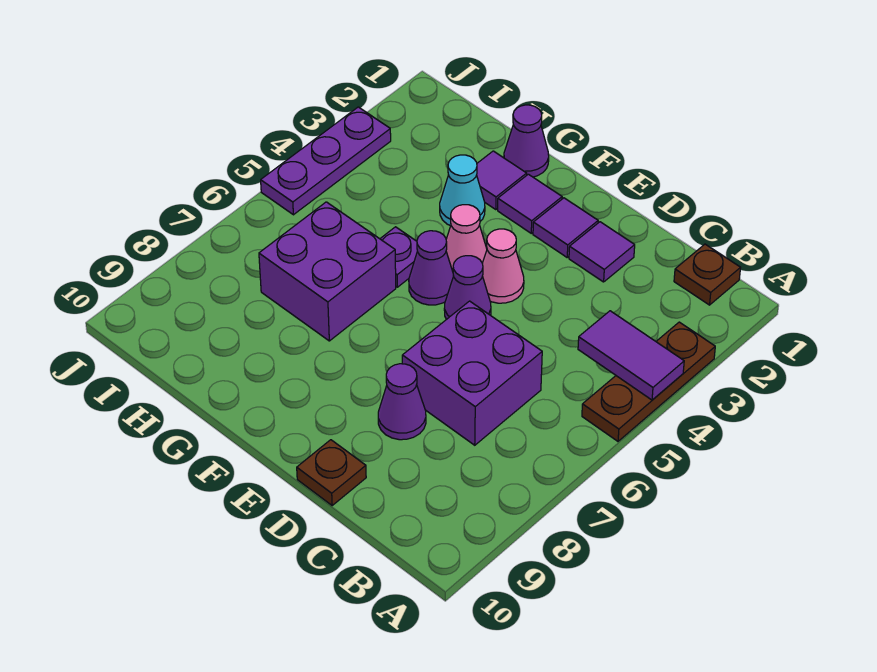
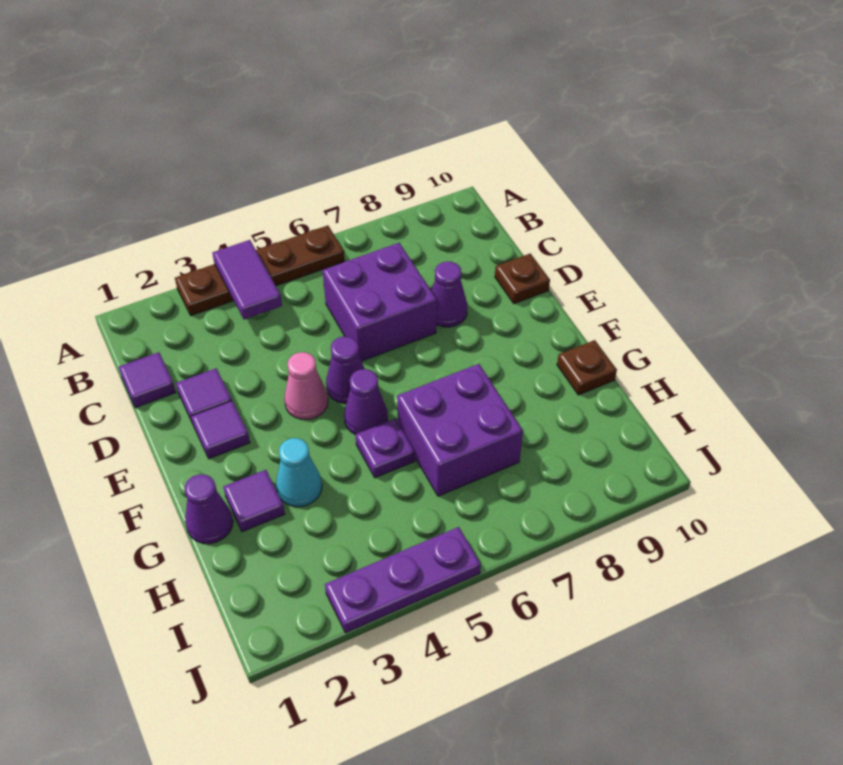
brown 1x3 plate [582,322,715,441] -> brown 1x4 plate [175,226,345,316]
brown 1x1 plate [674,244,740,305] -> brown 1x1 plate moved to [557,340,617,395]
purple 1x1 tile [498,174,562,233] -> purple 1x1 tile moved to [119,352,176,408]
pink 1x1 cone [446,205,487,271] -> none

